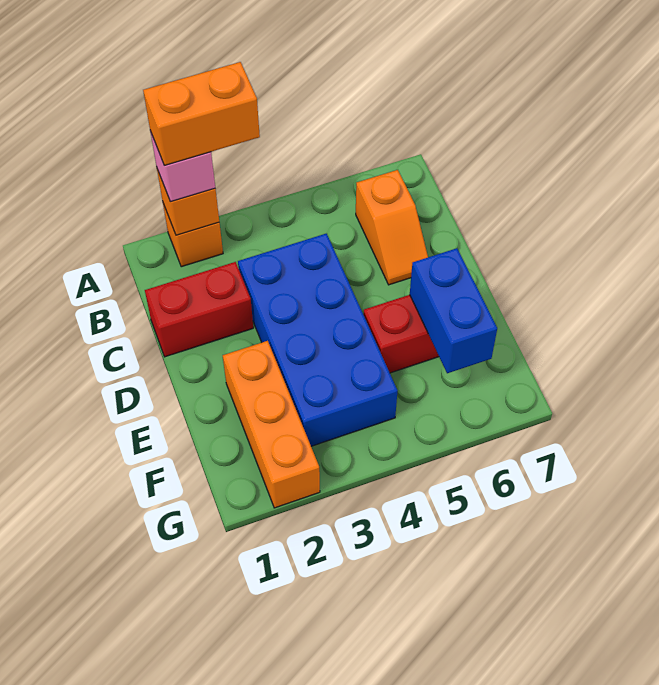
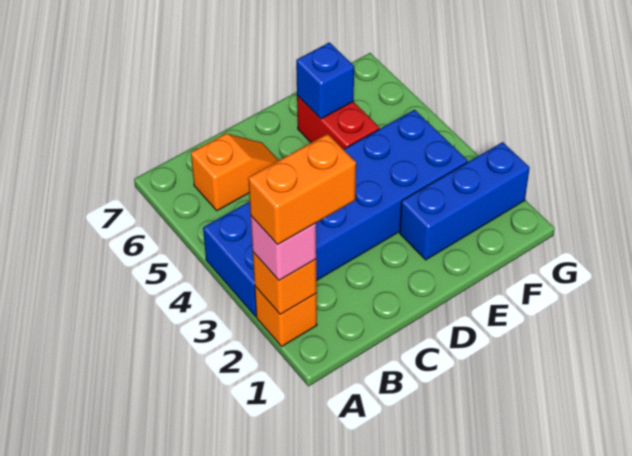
orange 1x2 brick [143,62,260,165] -> orange 1x2 brick turned to [248,134,356,245]
red 1x2 brick [145,262,253,357] -> none
blue 2x4 brick [238,234,397,446] -> blue 2x6 brick [203,110,468,316]
orange 1x3 brick [223,341,320,508] -> blue 1x3 brick [400,142,530,260]
blue 1x2 brick [410,248,497,373] -> blue 1x1 brick [296,42,354,119]

